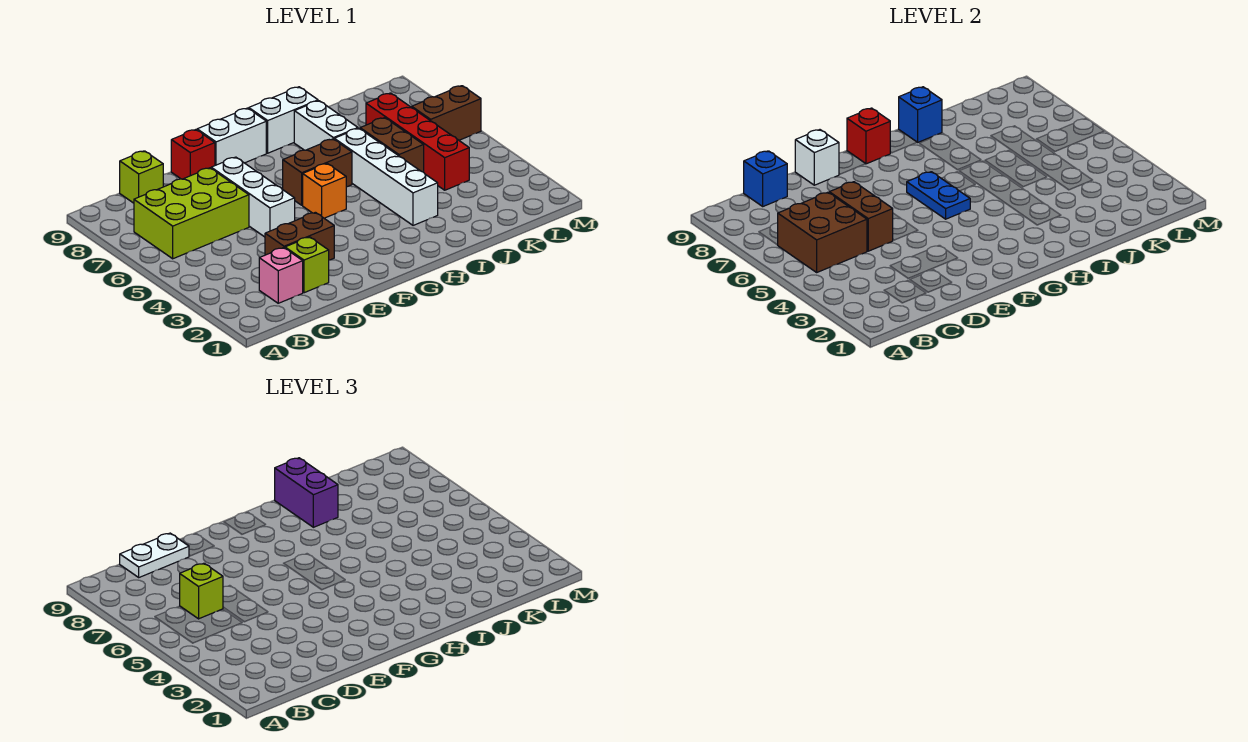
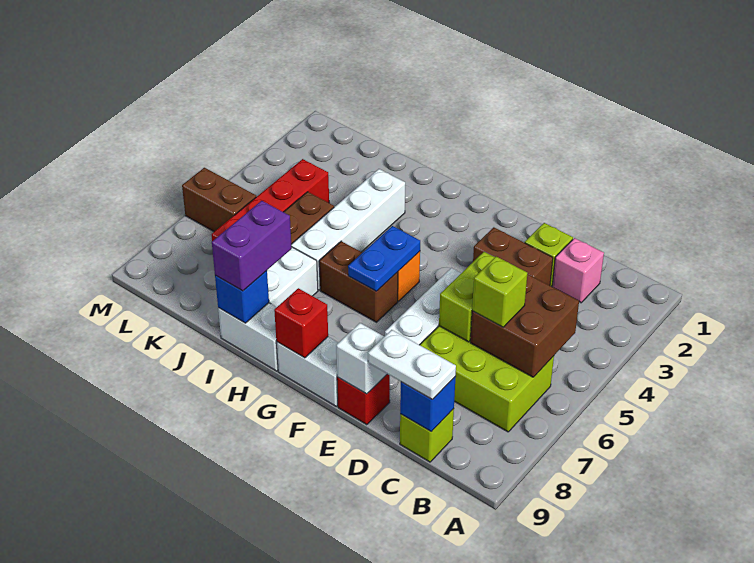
brown 1x2 brick [829,182,893,251] -> lime 1x2 brick [439,252,495,342]

